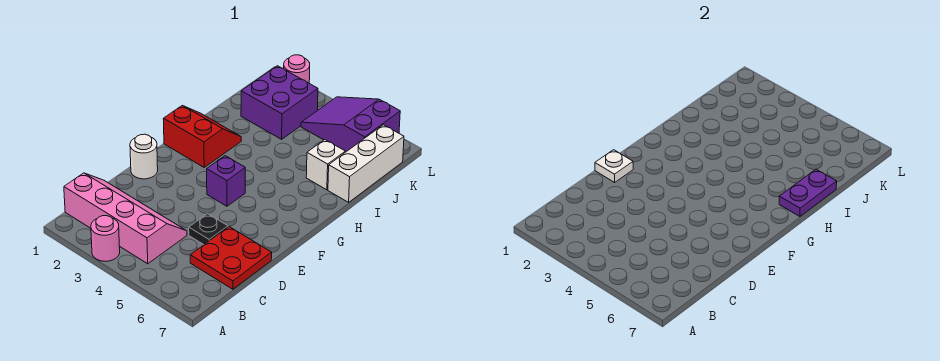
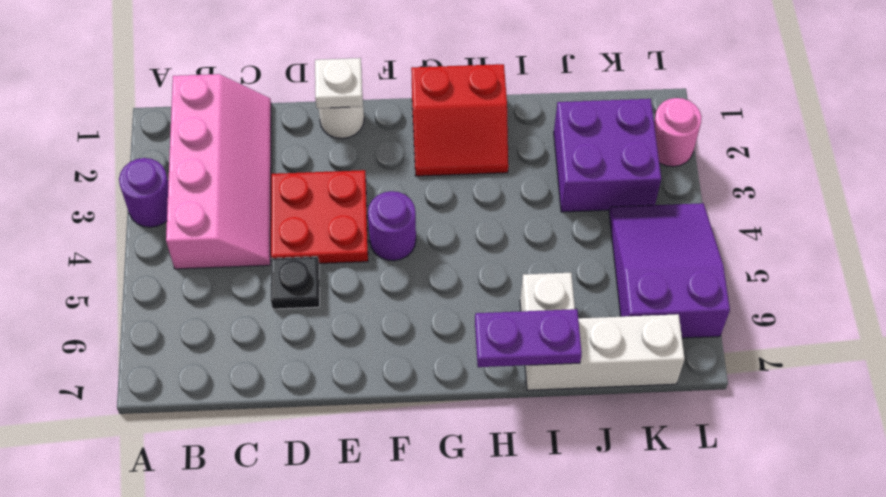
pink 1x1 round brick [91,216,120,261] -> purple 1x1 round brick [119,158,168,227]
red 2x2 plate [190,227,272,289] -> red 2x2 plate moved to [271,170,368,263]
purple 1x1 brick [207,156,245,206] -> purple 1x1 round brick [368,191,416,261]
red 2x2 slope [163,105,241,167] -> red 2x2 slope turned to [411,64,508,176]

